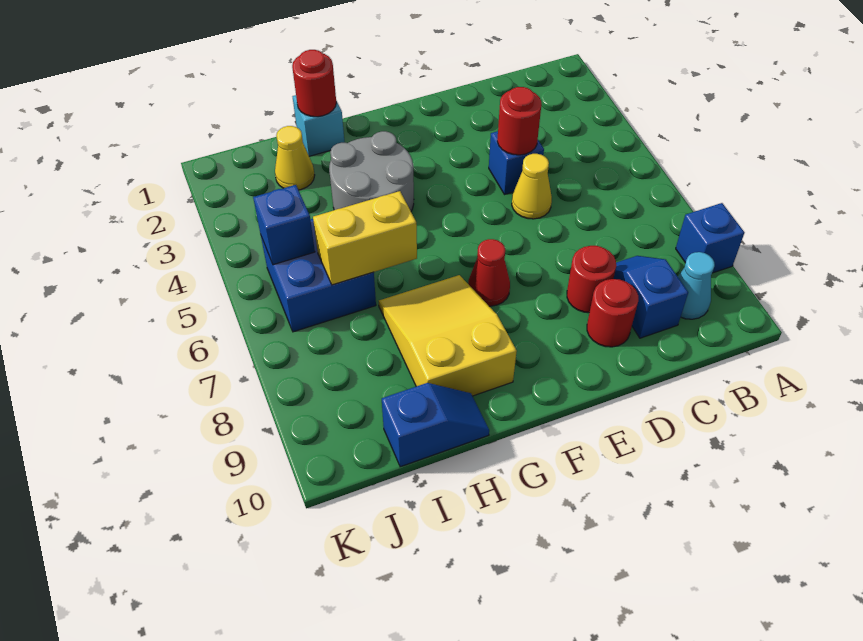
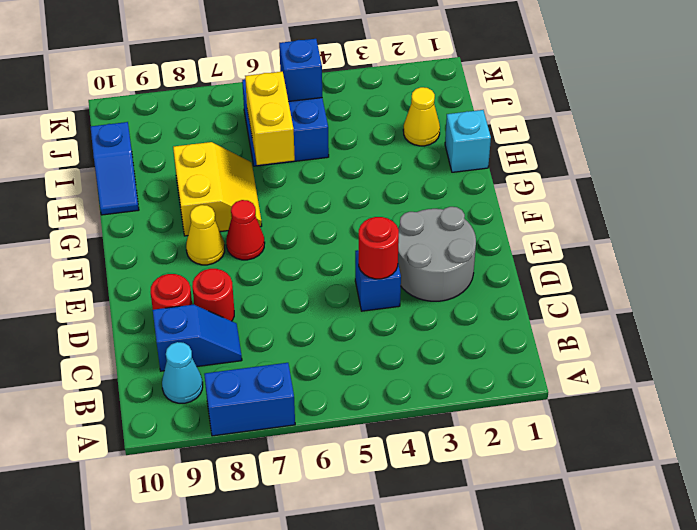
blue 1x1 brick [676,203,744,273] -> blue 1x2 brick [204,363,295,436]
yellow 1x1 cone [512,154,552,219] -> yellow 1x1 cone moved to [186,205,225,265]
grey 2x2 round brick [329,131,414,211] -> grey 2x2 round brick moved to [398,207,476,301]
yellow 2x3 slope [379,275,517,396] -> yellow 2x2 slope [173,142,262,236]
red 1x1 round brick [292,50,336,117] -> none

